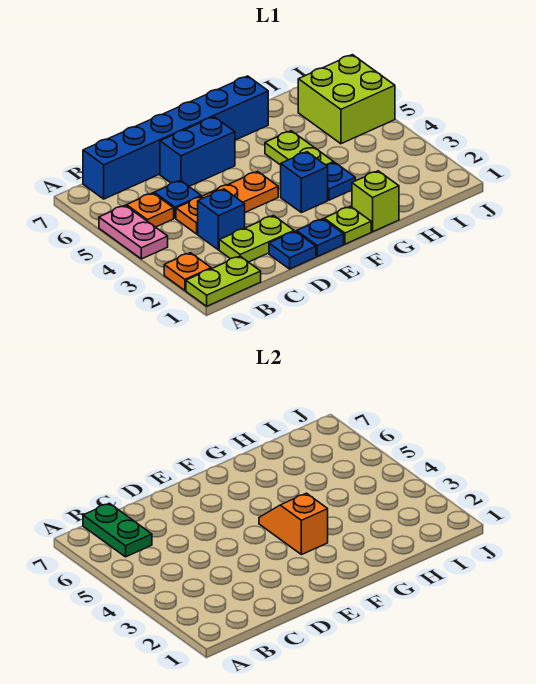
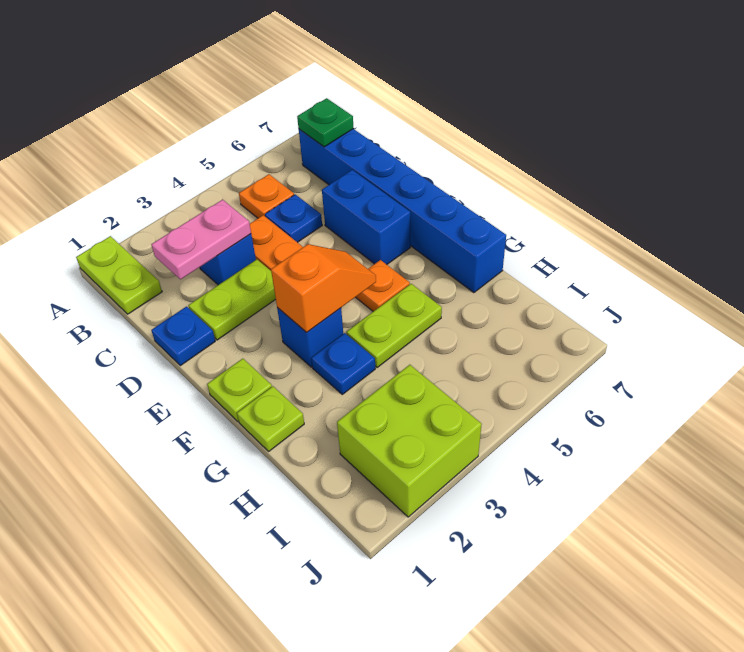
orange 1x1 plate [164,253,211,290] -> orange 1x1 plate moved to [356,260,410,311]
pink 1x2 plate [99,205,168,259] -> pink 1x2 plate moved to [151,200,251,279]
green 1x2 plate [83,503,152,557] -> green 1x1 plate [297,98,354,147]
lime 1x2 plate [219,216,294,262] -> lime 1x2 plate turned to [188,259,276,340]
blue 1x1 plate [297,219,344,257] -> none
lime 1x1 brick [352,171,399,232] -> lime 1x1 plate [237,386,304,451]
lime 2x2 brick [298,55,395,144] -> lime 2x2 brick moved to [337,365,482,517]

